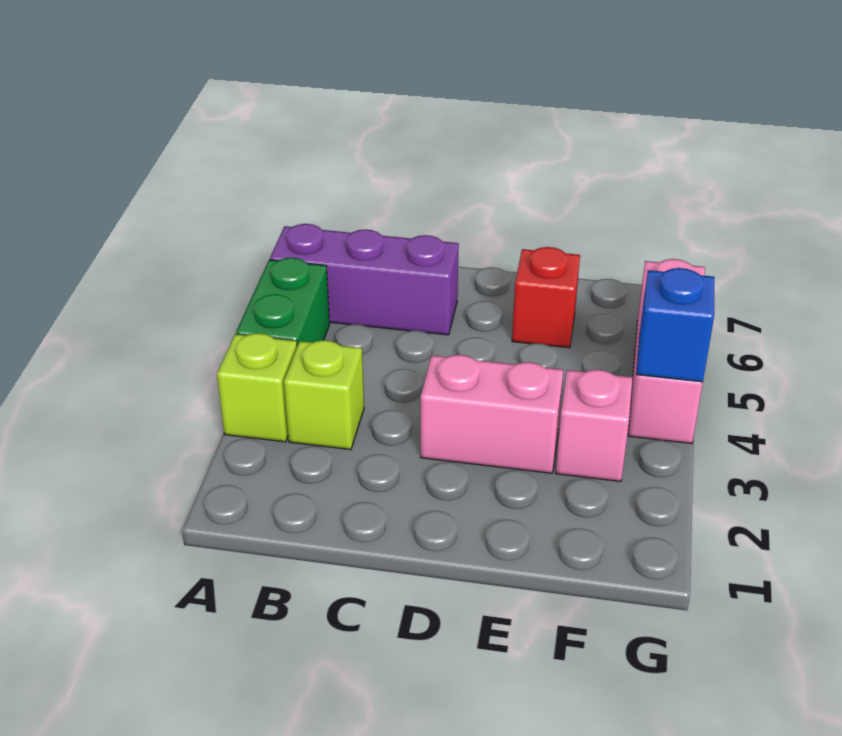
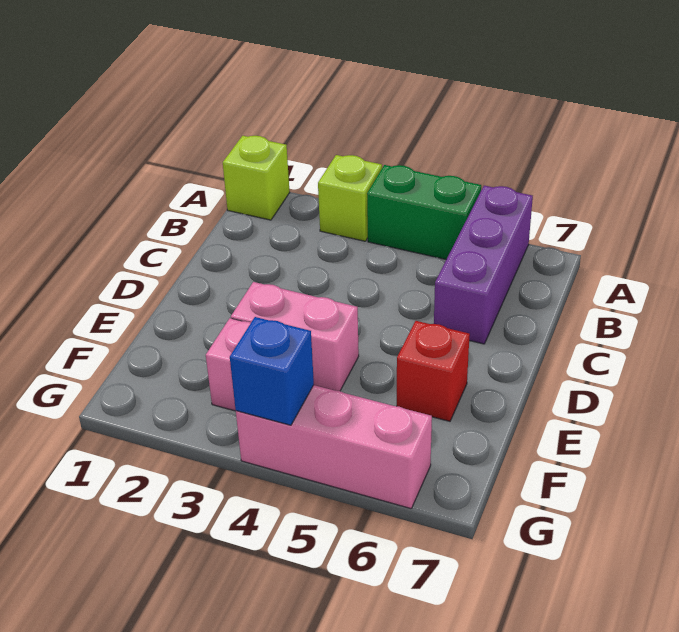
lime 1x1 brick [284,340,364,450] -> lime 1x1 brick moved to [223,136,290,220]
pink 1x2 brick [421,355,564,473] -> pink 1x2 brick turned to [231,282,359,391]

